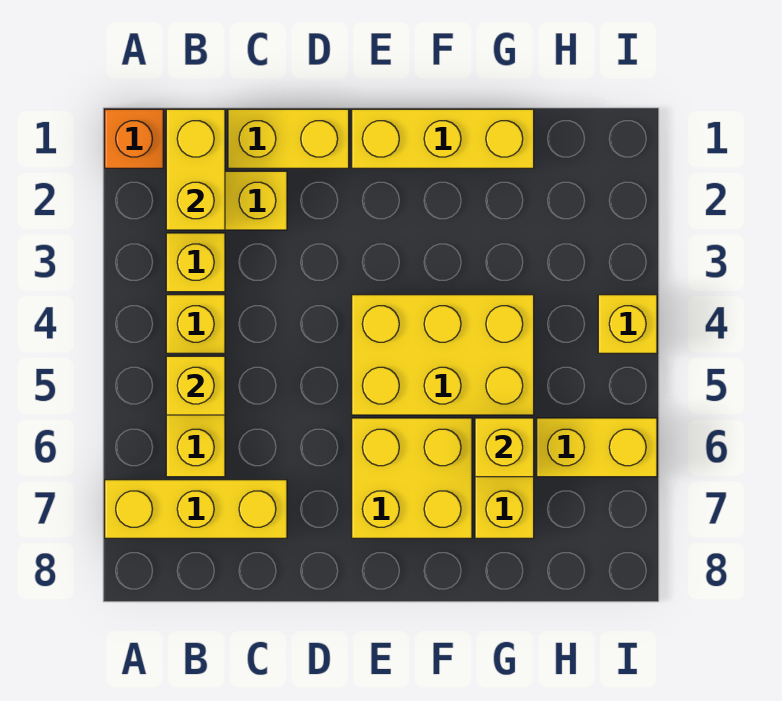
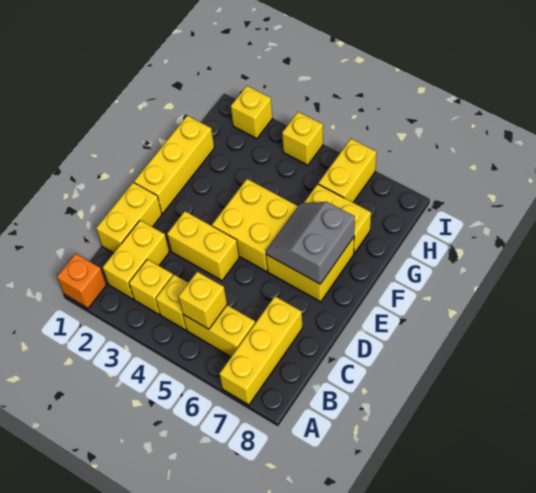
yellow 1x2 brick [166,109,225,230] -> yellow 1x2 brick moved to [167,211,239,281]
yellow 2x3 brick [352,295,534,415] -> yellow 2x2 brick [212,179,298,271]
none -> grey 2x2 slope [266,202,355,284]
yellow 1x1 brick [475,418,534,477] -> yellow 1x1 brick moved to [231,86,273,139]

